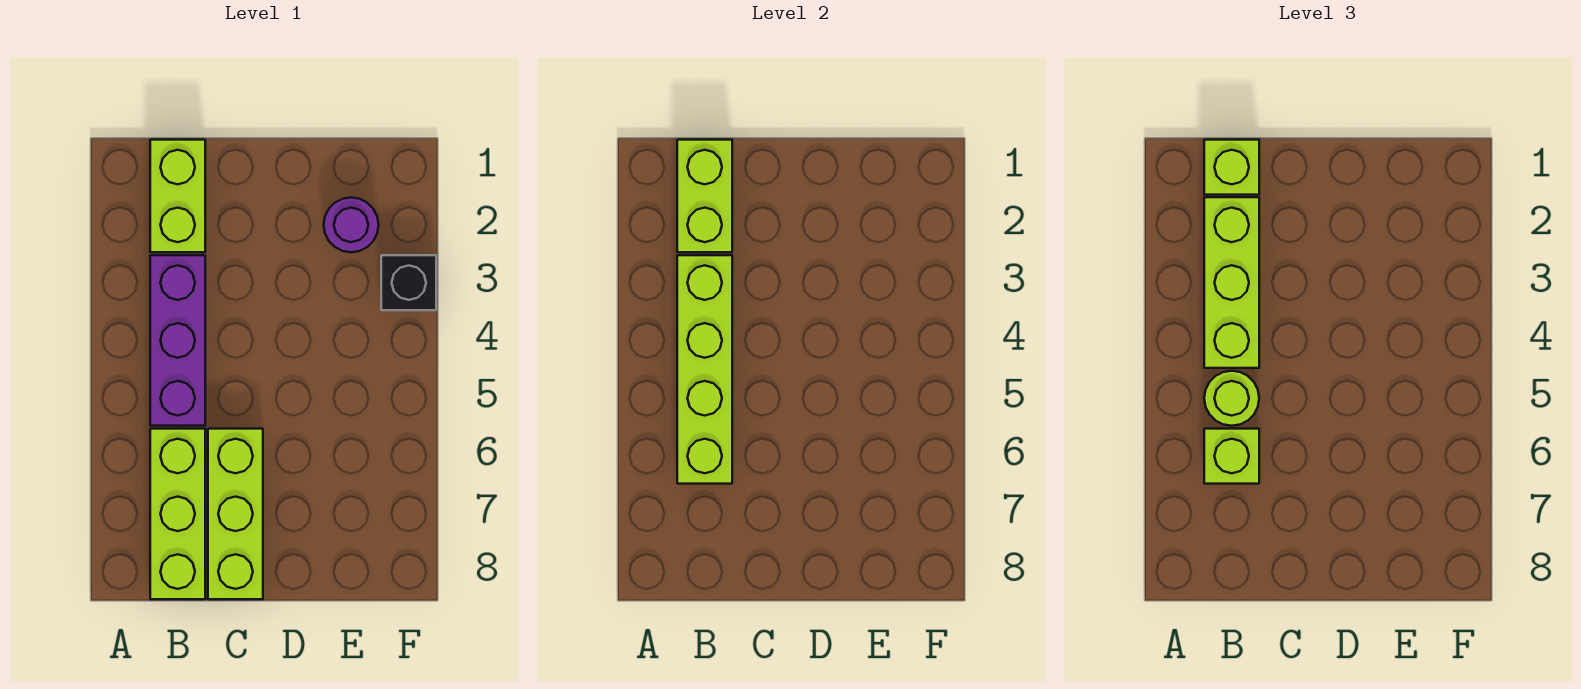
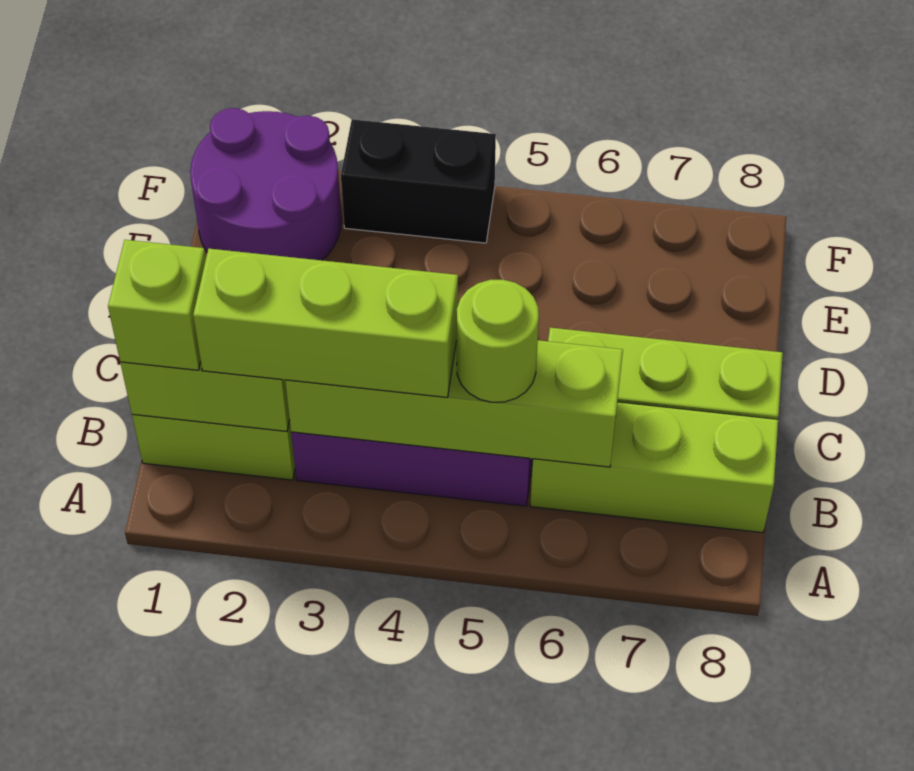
lime 1x1 brick [1204,429,1259,484] -> none
purple 1x1 round brick [324,197,379,252] -> purple 2x2 round brick [190,108,341,260]
black 1x1 brick [381,255,436,310] -> black 1x2 brick [341,119,496,243]

